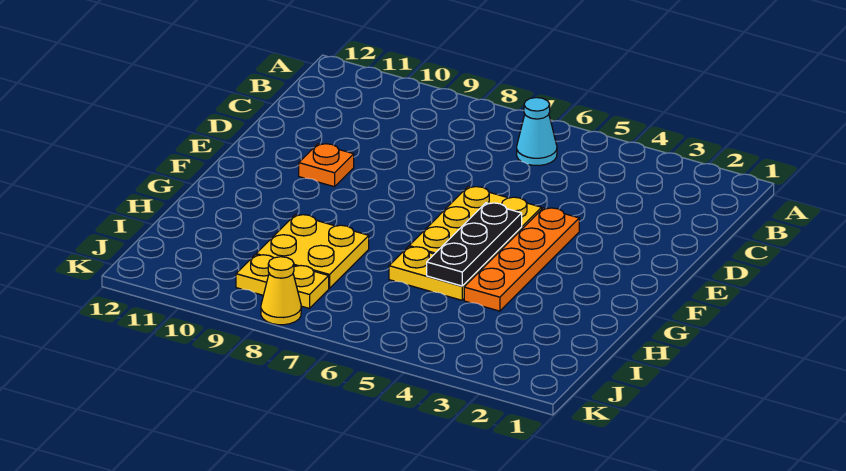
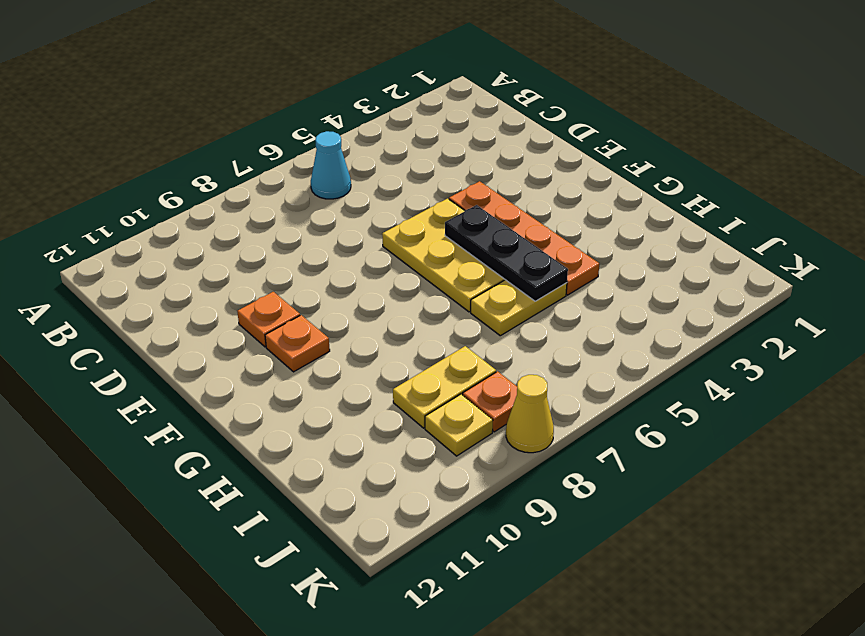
none -> orange 1x1 plate [265,315,330,372]
yellow 2x2 plate [256,215,369,288] -> yellow 1x2 plate [393,346,496,428]
yellow 1x1 plate [293,266,329,308] -> orange 1x1 plate [463,371,517,432]

